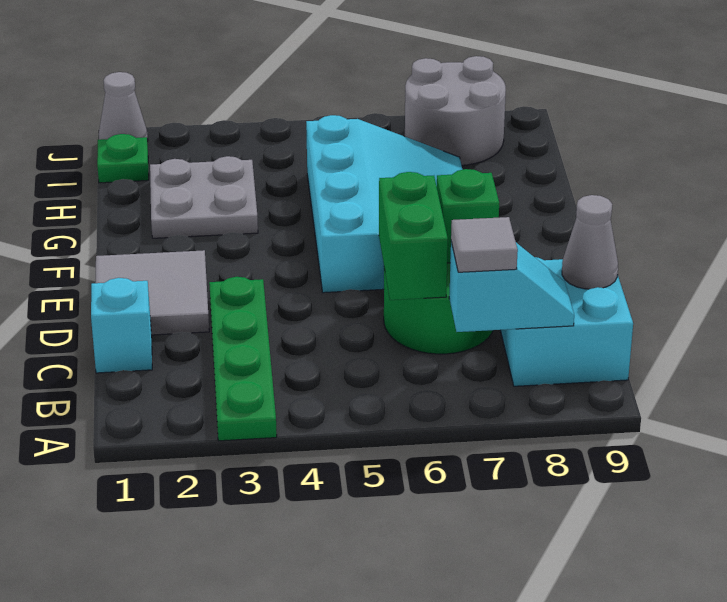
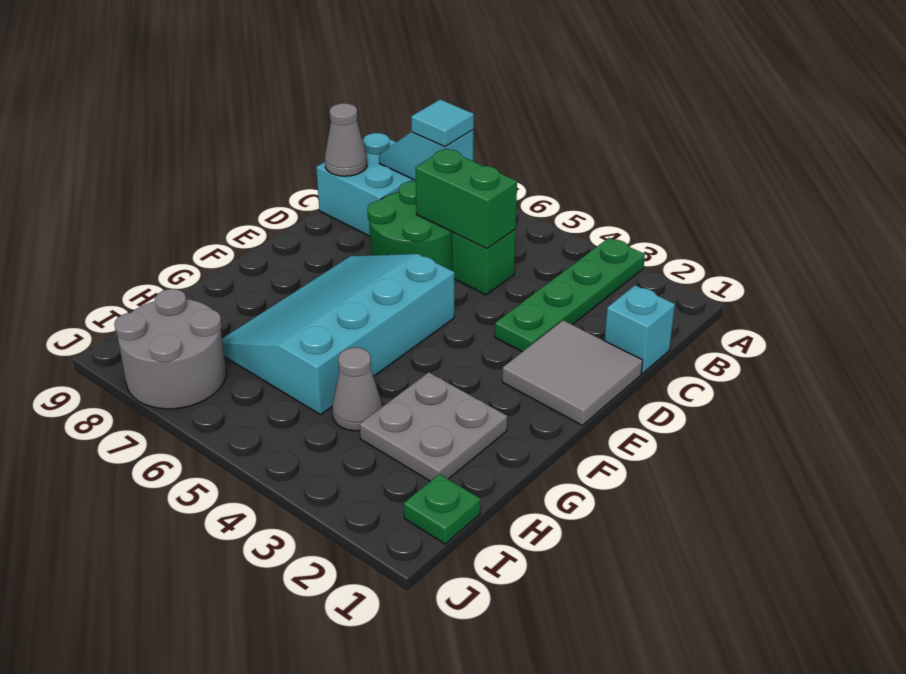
grey 1x1 tile [451,217,518,272] -> cyan 1x1 tile [411,100,474,147]
green 1x2 brick [379,172,448,300] -> green 1x2 brick turned to [415,149,517,248]
green 1x1 brick [437,169,499,263] -> green 1x1 brick moved to [452,230,516,295]
grey 1x1 cone [99,72,148,141] -> grey 1x1 cone moved to [332,348,382,431]

